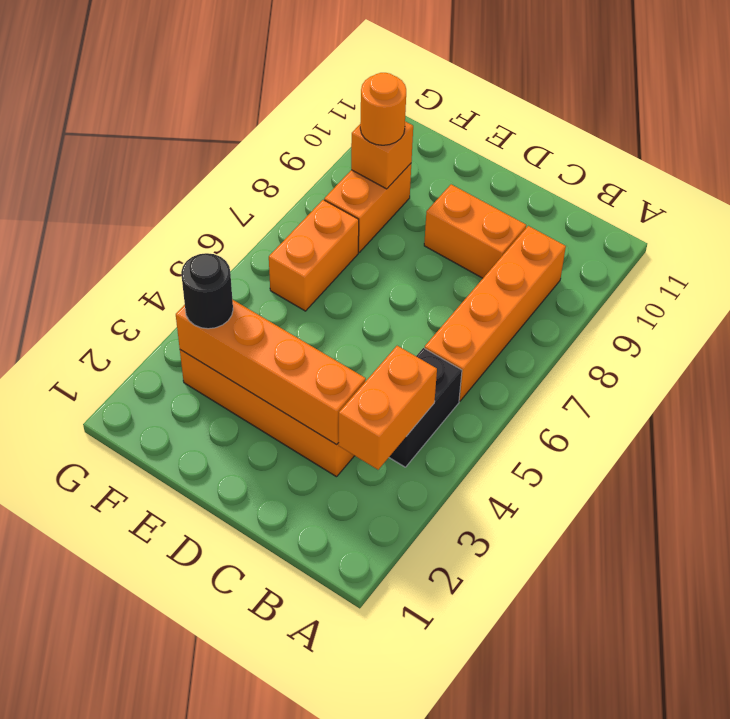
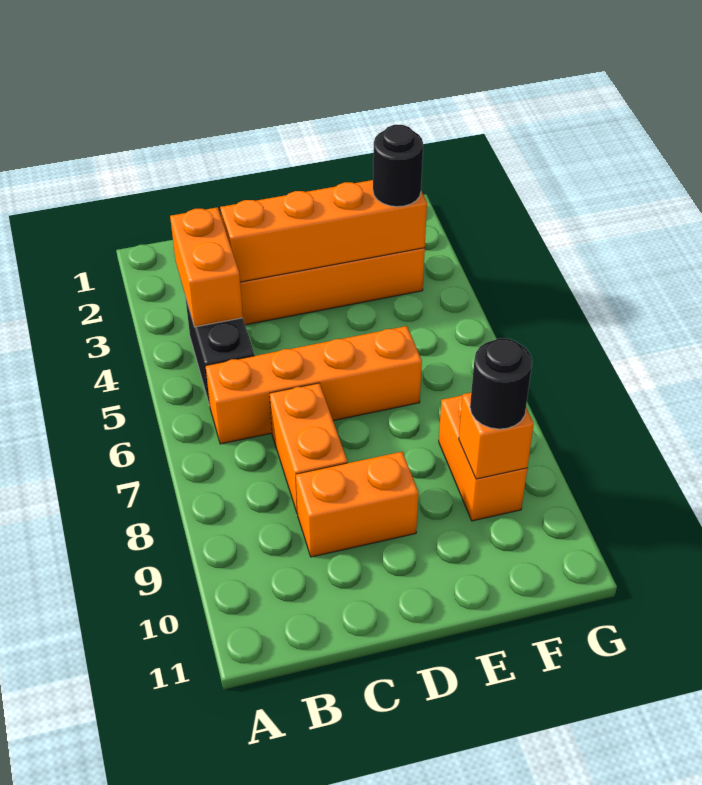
orange 1x4 brick [425,226,566,401] -> orange 1x4 brick turned to [205,326,422,444]
orange 1x2 brick [269,200,359,311] -> orange 1x2 brick moved to [270,383,347,512]
orange 1x1 round brick [360,73,406,145] -> black 1x1 round brick [470,338,532,429]

